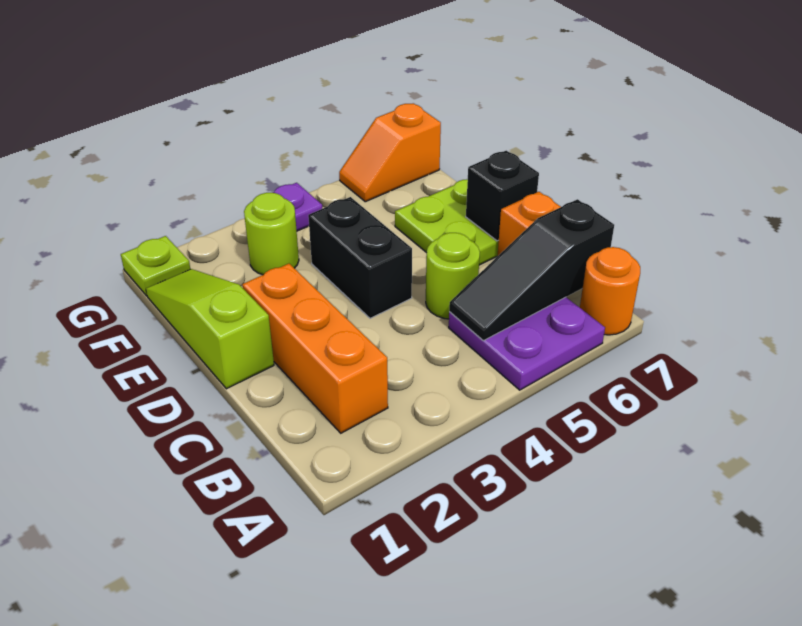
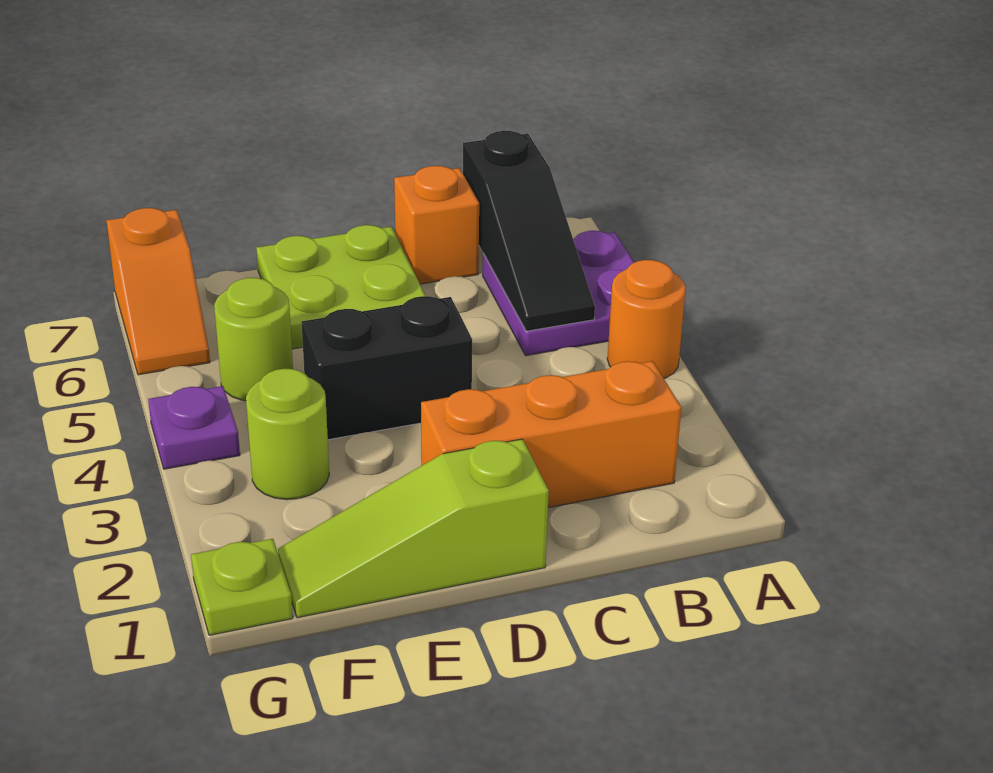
orange 1x1 round brick [580,247,640,335] -> orange 1x1 round brick moved to [607,260,686,379]
lime 1x1 round brick [426,233,480,319] -> lime 1x1 round brick moved to [214,278,293,401]
black 1x1 brick [466,151,539,241] -> none

